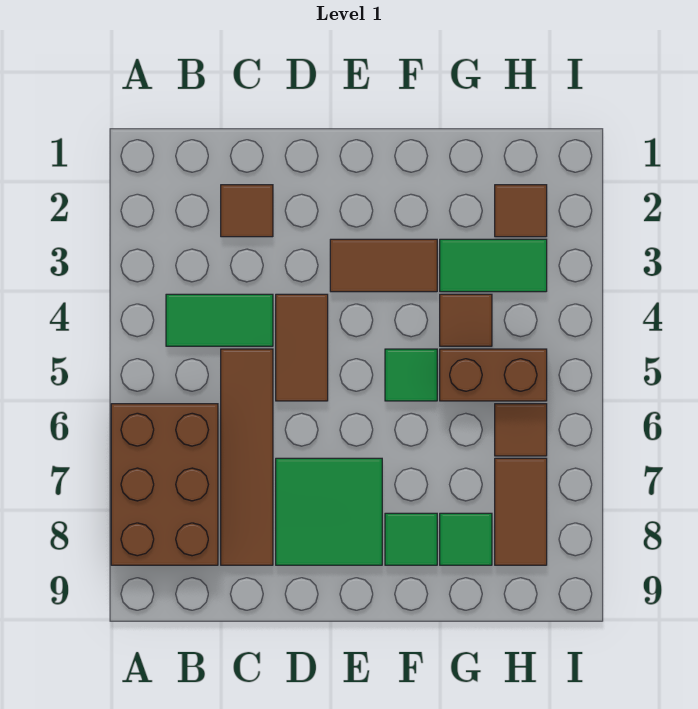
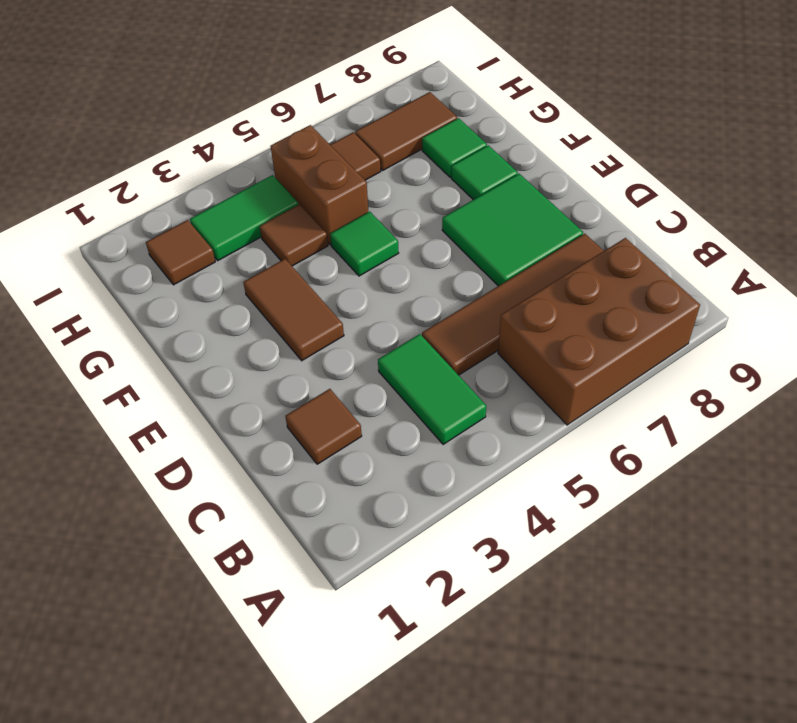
brown 1x2 tile [276,294,328,401] -> none
green 1x2 tile [440,239,547,292] -> green 1x2 tile turned to [190,175,299,261]

